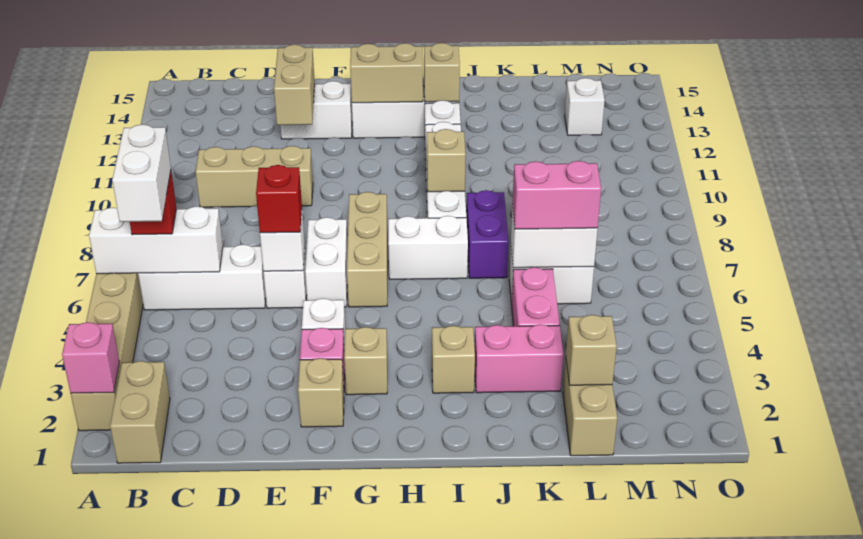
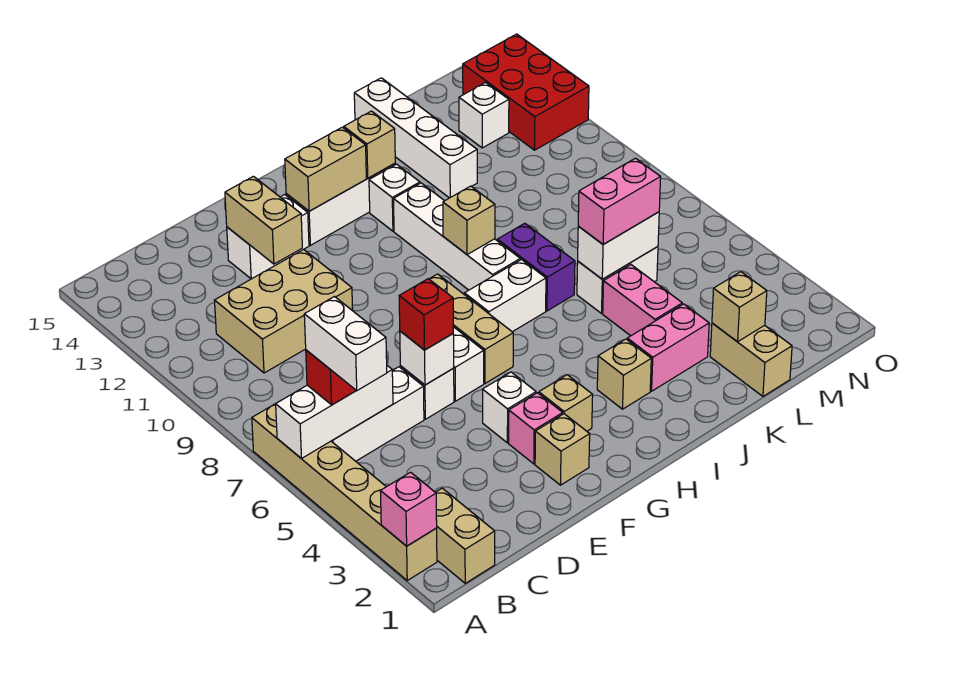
tan 1x3 brick [196,146,313,207] -> tan 2x3 brick [214,249,353,373]
none -> white 1x4 brick [354,78,477,198]
none -> red 2x3 brick [463,34,589,150]

